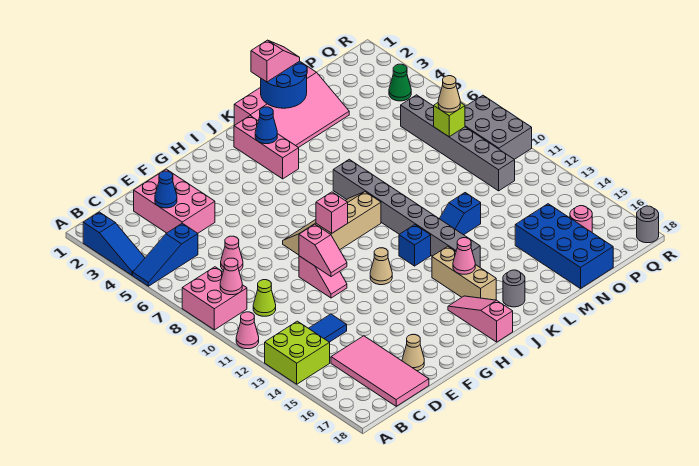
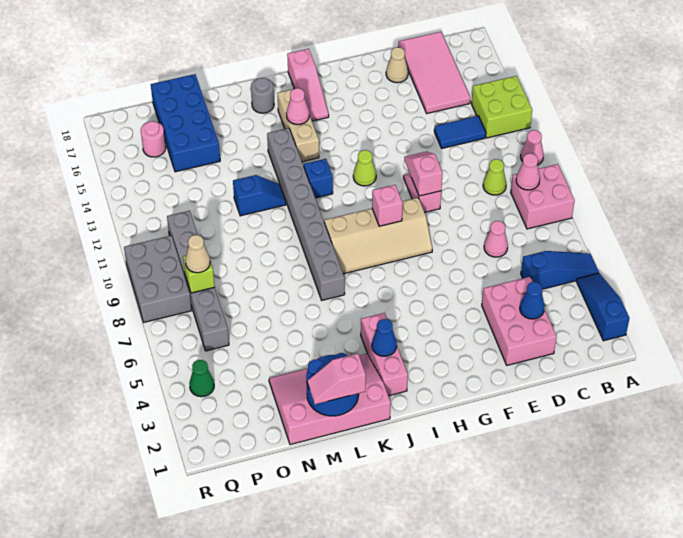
tan 1x1 cone [370,248,392,285] -> lime 1x1 cone [353,150,376,186]
grey 1x1 round brick [637,206,659,243] -> none

